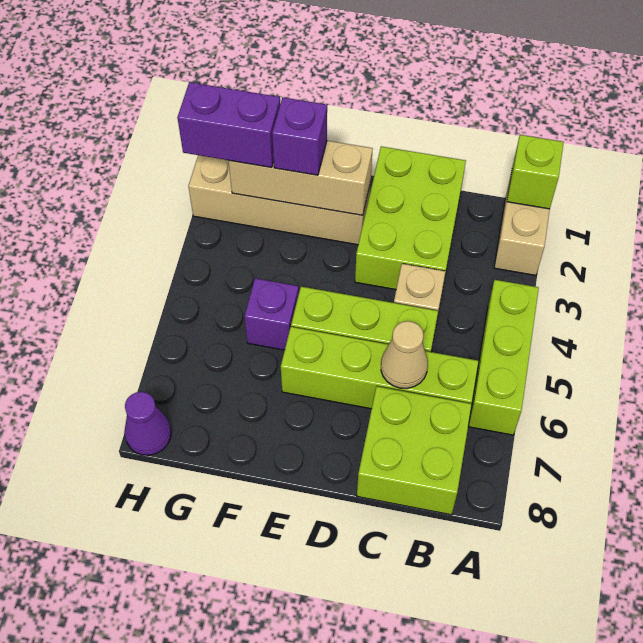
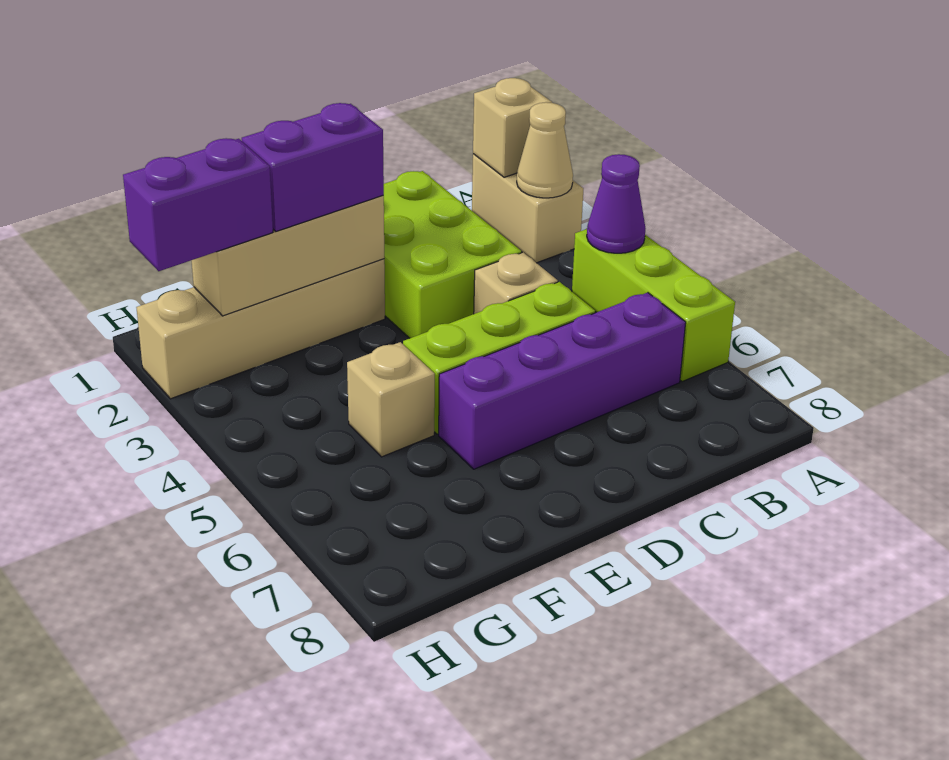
lime 1x1 brick [507,135,564,209] -> tan 1x1 brick [473,78,552,177]
lime 1x4 brick [281,327,479,409] -> purple 1x4 brick [439,293,686,469]
lime 2x2 brick [357,386,472,515] -> none
tan 1x1 cone [381,321,428,388] -> tan 1x1 cone moved to [517,102,573,198]
purple 1x1 brick [272,97,327,175] -> purple 1x2 brick [242,103,384,231]
purple 1x1 brick [244,278,299,350] -> tan 1x1 brick [347,342,435,457]
purple 1x1 cone [124,392,171,455] -> purple 1x1 cone moved to [587,154,645,253]

